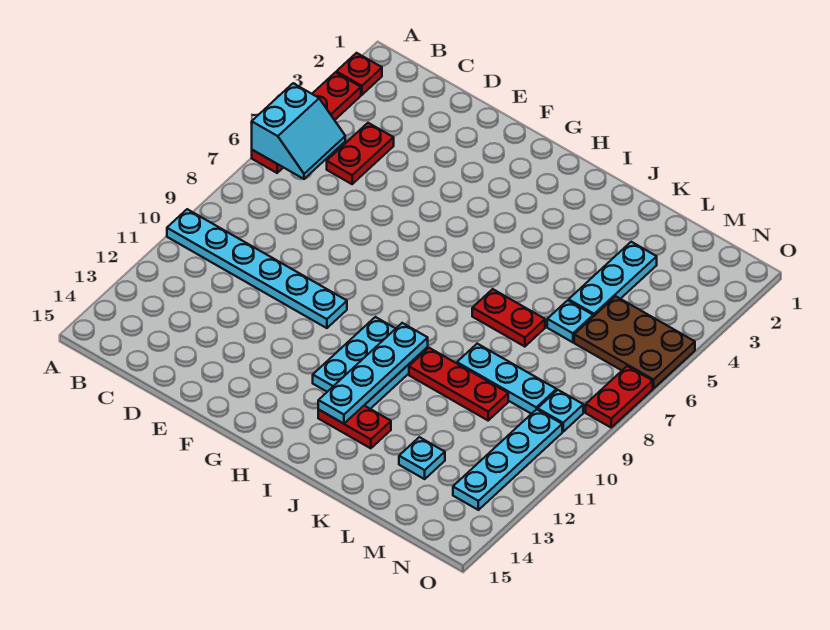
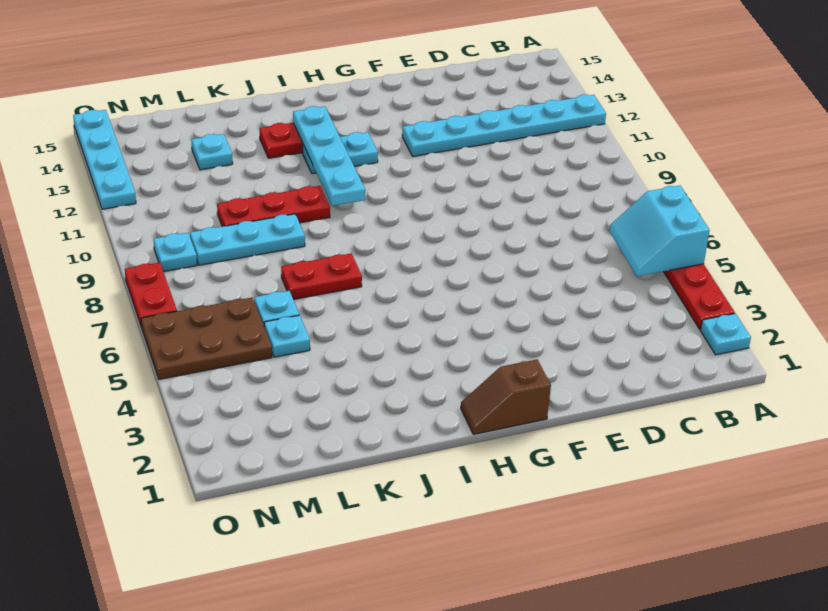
red 1x1 plate [336,53,382,95] -> cyan 1x1 plate [700,313,751,355]
cyan 1x6 plate [167,209,347,328] -> cyan 1x6 plate moved to [402,95,606,156]
red 1x2 plate [327,123,394,184] -> none
none -> brown 1x2 slope [461,359,551,434]
cyan 2x3 plate [313,317,428,409] -> cyan 1x2 plate [303,132,378,174]
cyan 1x3 plate [569,242,657,316] -> cyan 1x1 plate [264,315,310,357]
cyan 1x4 plate [453,409,562,510] -> cyan 1x4 plate moved to [73,110,136,209]

